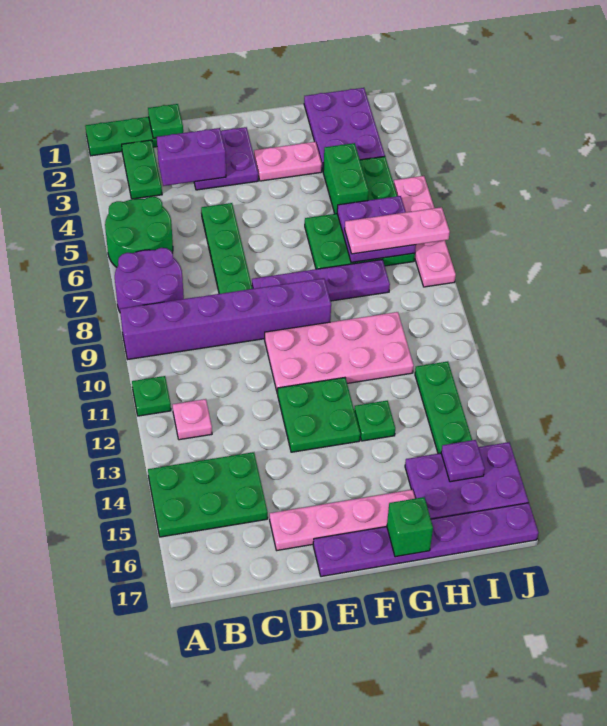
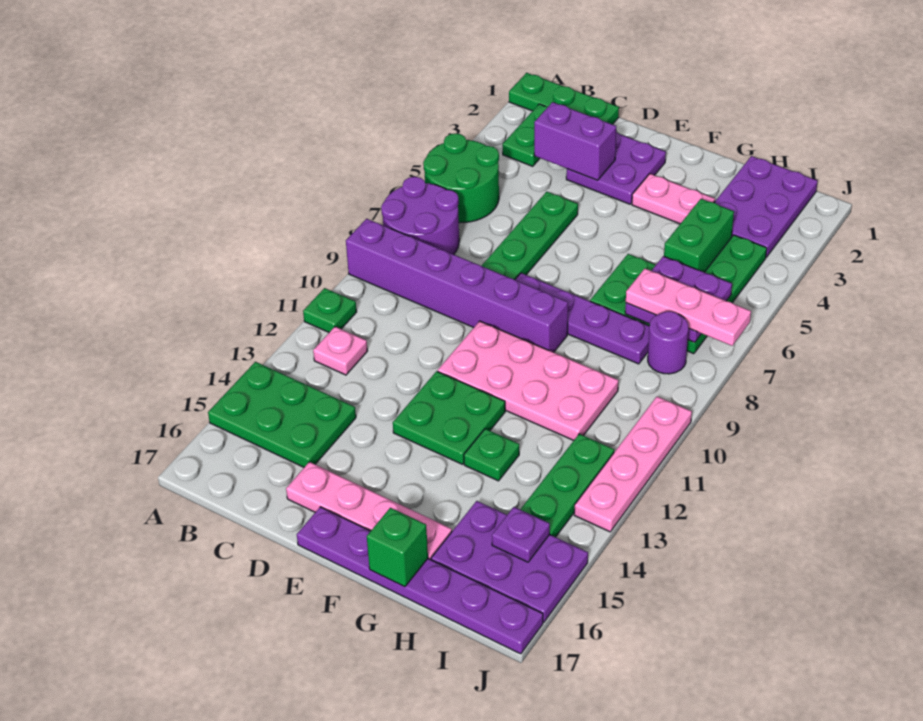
green 1x1 plate [148,104,183,138] -> none
none -> purple 1x1 round brick [648,311,689,374]
pink 1x4 plate [394,176,456,287] -> pink 1x4 plate moved to [574,397,692,532]

